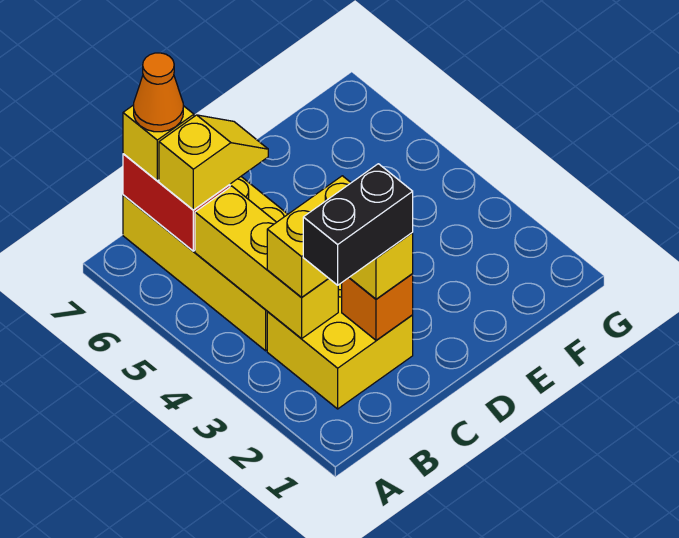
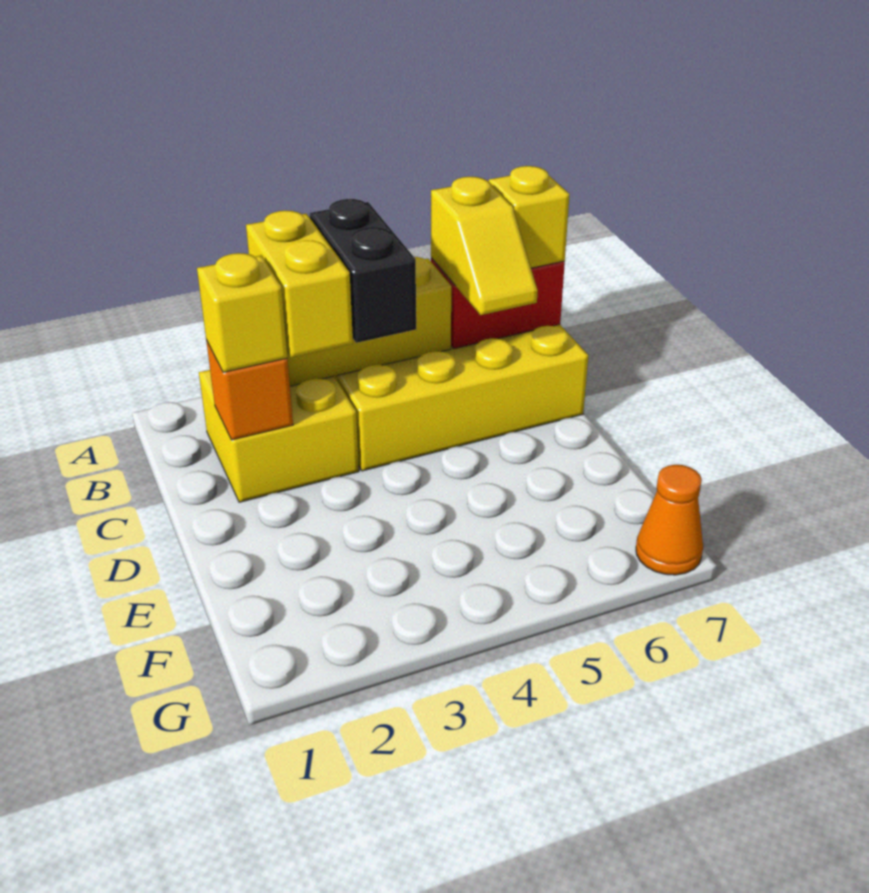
black 1x2 brick [303,164,413,285] -> black 1x2 brick moved to [310,199,416,343]
orange 1x1 cone [134,53,183,132] -> orange 1x1 cone moved to [636,465,703,575]

